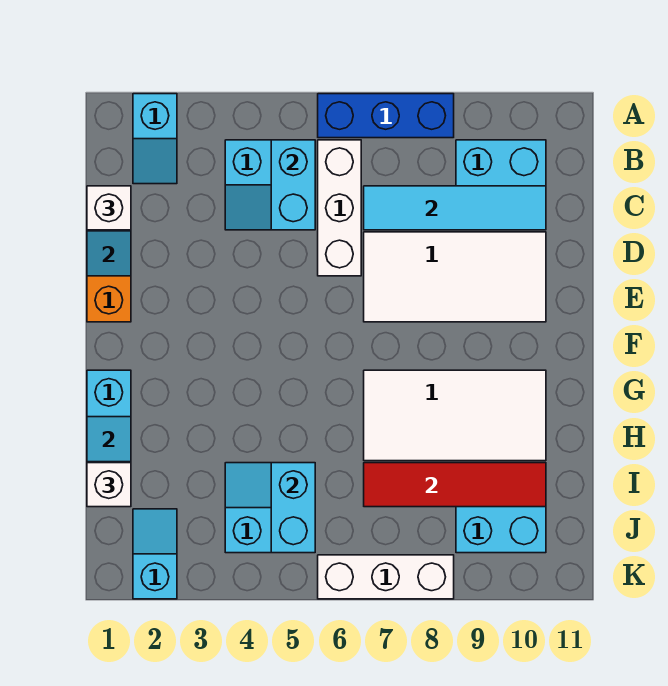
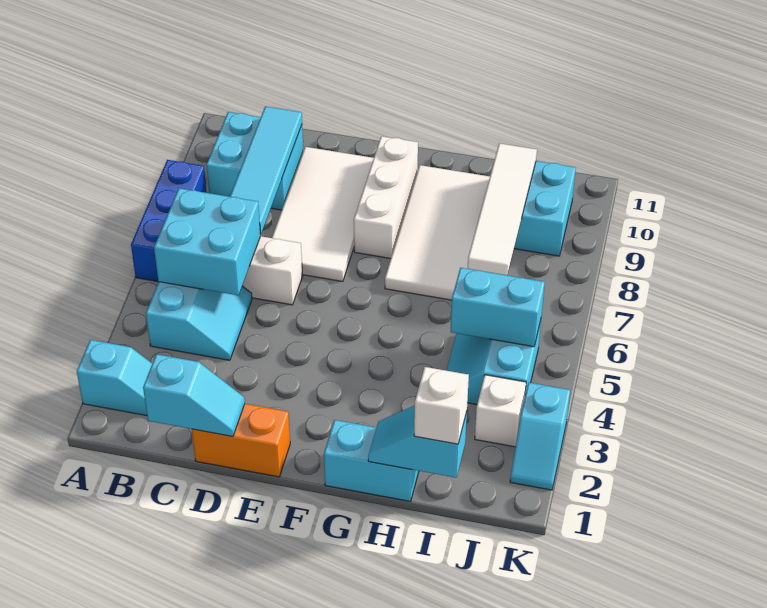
cyan 1x2 brick [271,140,315,230] -> cyan 2x2 brick [154,188,261,295]
white 1x1 brick [87,186,131,230] -> white 1x1 brick moved to [475,375,526,447]
red 1x4 tile [364,463,546,507] -> white 1x4 tile [468,143,537,275]
cyan 1x2 slope [133,509,177,599] -> cyan 1x2 slope turned to [510,383,570,490]
white 1x3 brick [318,555,454,599] -> white 1x3 brick moved to [354,136,418,259]

